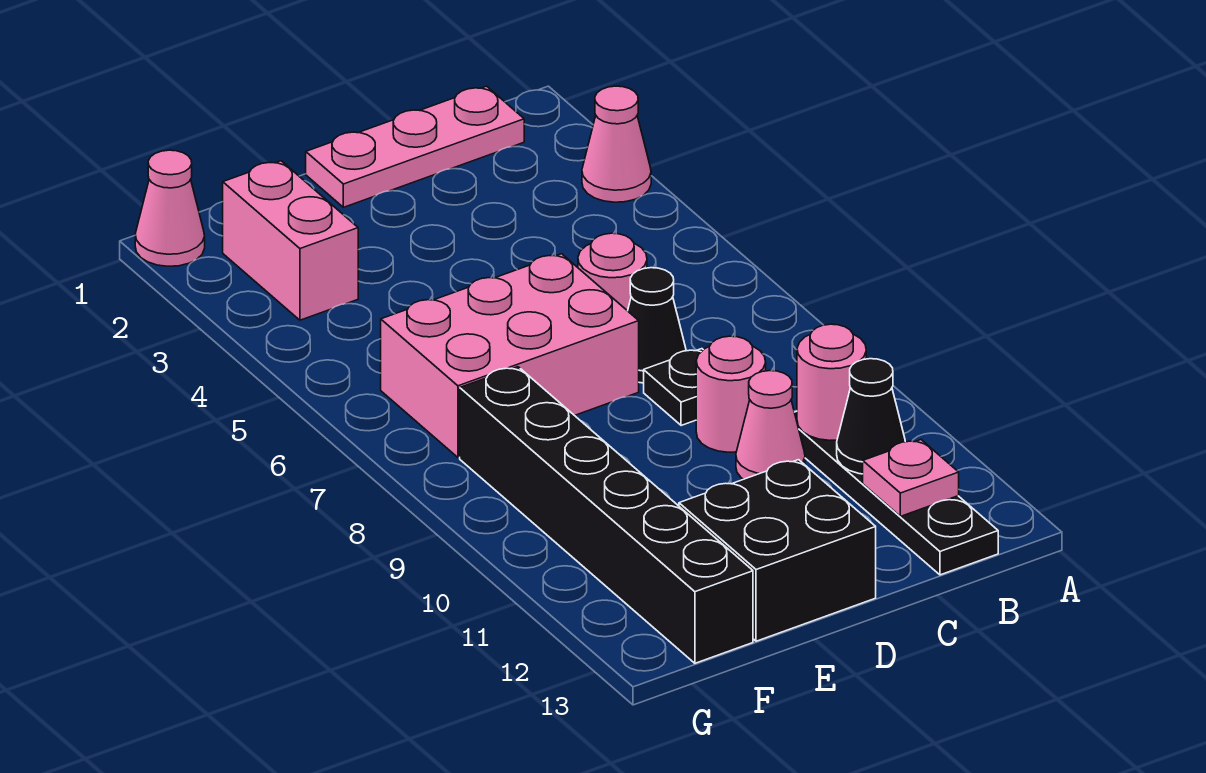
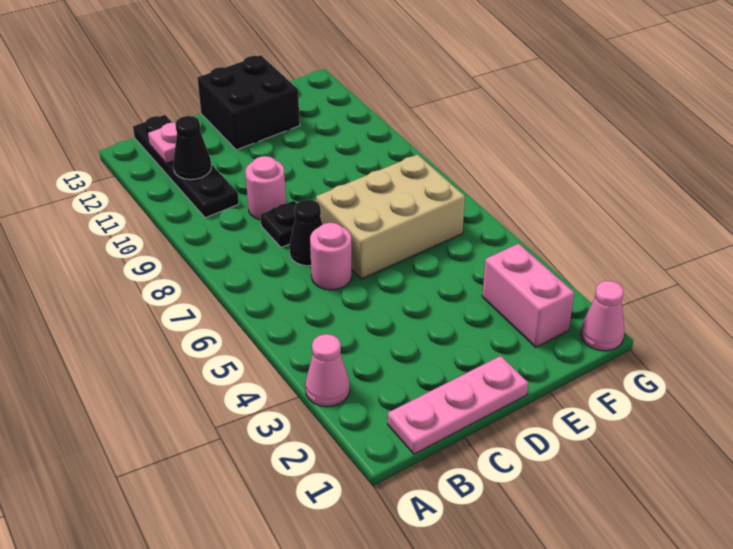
pink 1x1 round brick [797,324,866,440] -> none
pink 1x1 cone [736,371,805,479] -> none
pink 2x3 brick [381,254,639,457] -> tan 2x3 brick [316,154,465,279]
black 1x6 brick [460,367,753,663] -> none

